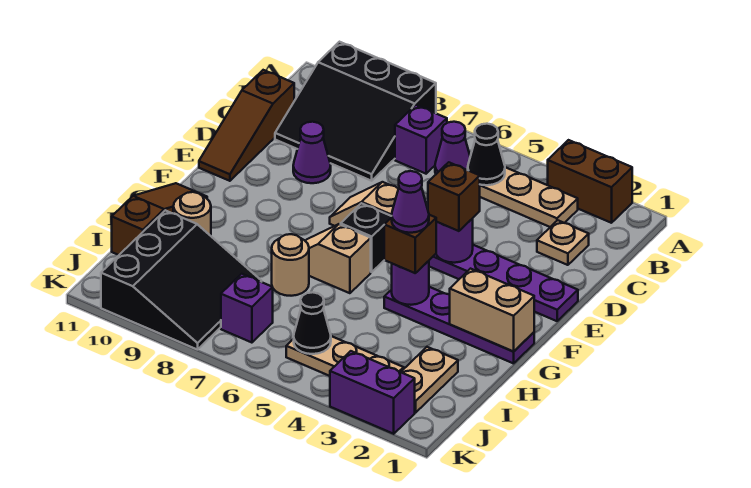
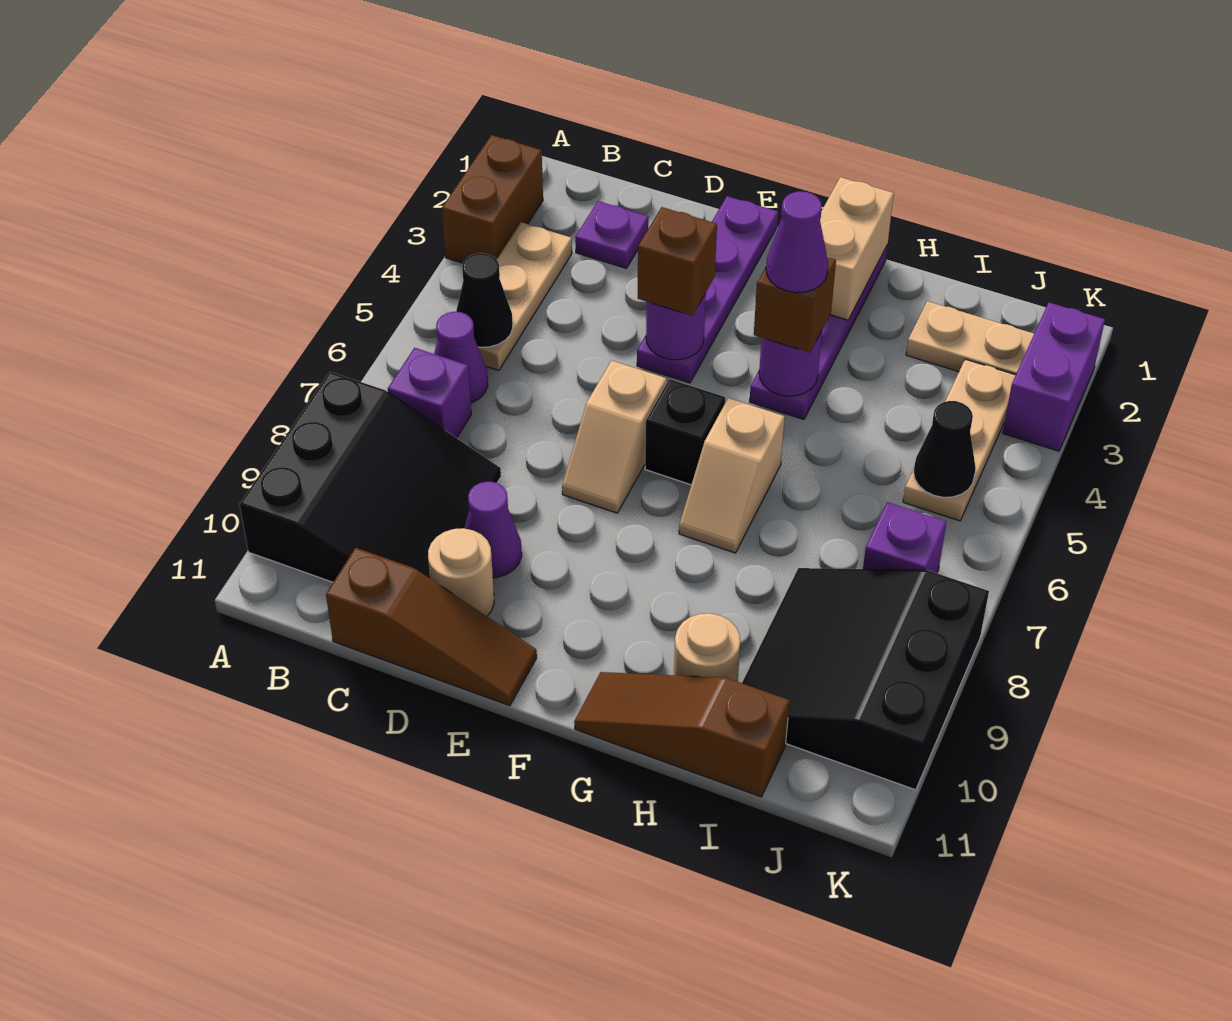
tan 1x1 plate [537,220,589,265] -> purple 1x1 plate [575,201,648,268]
tan 1x1 round brick [272,234,309,296] -> tan 1x1 round brick moved to [428,528,494,616]
black 3x3 slope [101,210,262,350] -> black 3x3 slope turned to [742,568,989,790]

